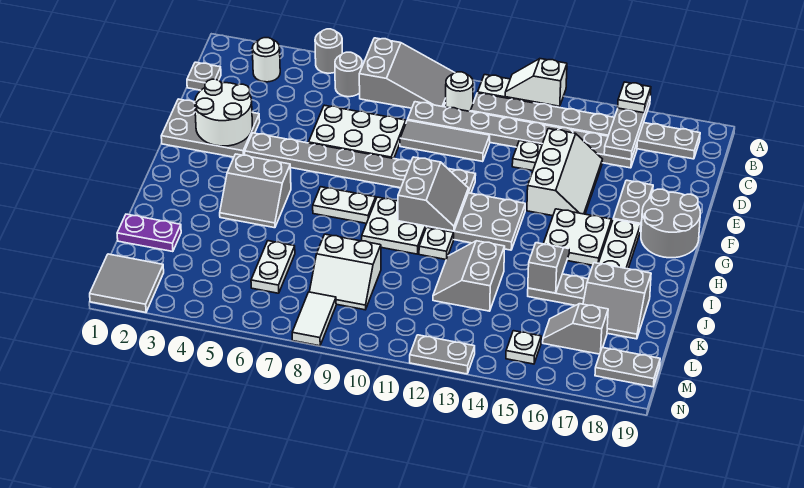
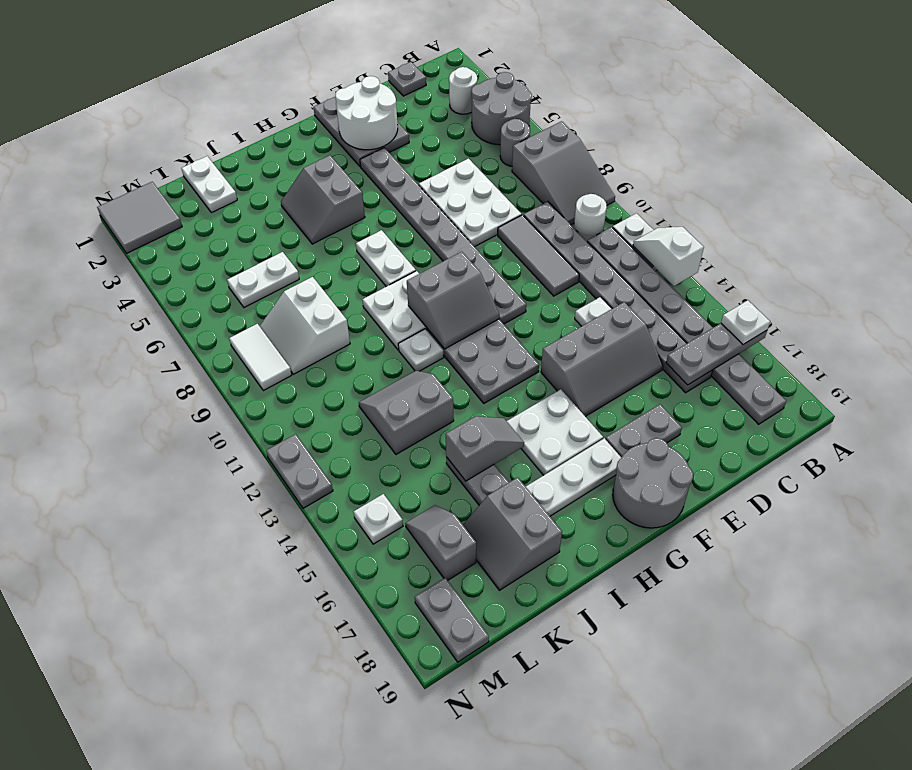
grey 1x1 round brick [315,29,342,73] -> grey 2x2 round brick [471,72,532,145]
white 2x3 slope [527,129,602,216] -> grey 2x3 slope [541,302,663,416]
purple 1x2 plate [117,214,181,252] -> white 1x2 plate [182,156,237,213]
white 1x2 tile [292,292,336,346] -> white 1x2 tile turned to [229,324,292,391]

